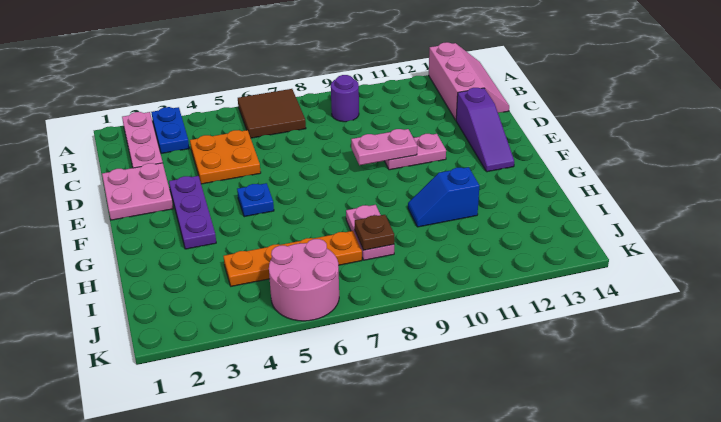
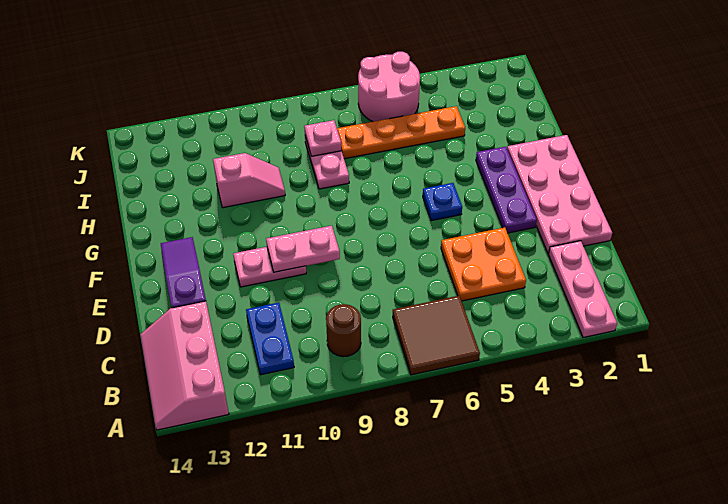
blue 1x2 plate [151,107,189,154] -> blue 1x2 plate moved to [246,303,294,375]
purple 1x1 round brick [331,75,359,122] -> brown 1x1 round brick [326,304,361,357]
pink 2x2 plate [102,163,173,220] -> pink 2x4 plate [507,135,612,253]
blue 1x2 slope [408,167,480,227] -> pink 1x2 slope [213,153,285,208]
brown 1x1 plate [355,215,394,250] -> pink 1x1 plate [304,120,341,156]

